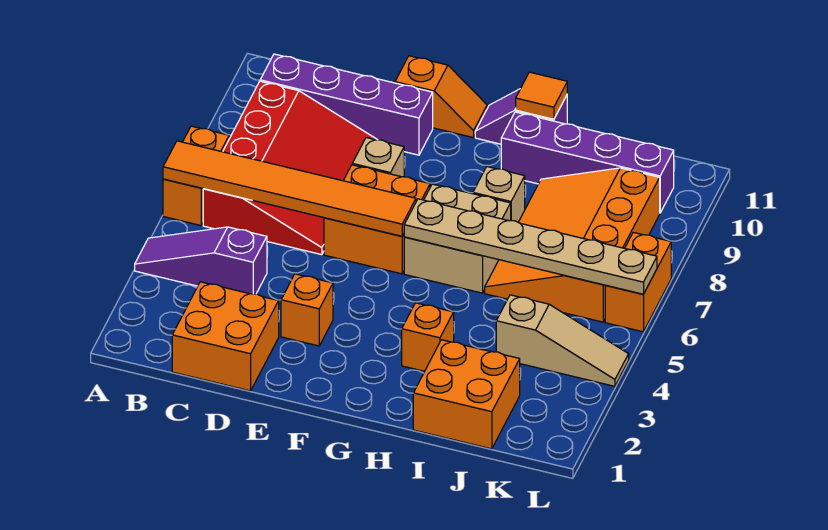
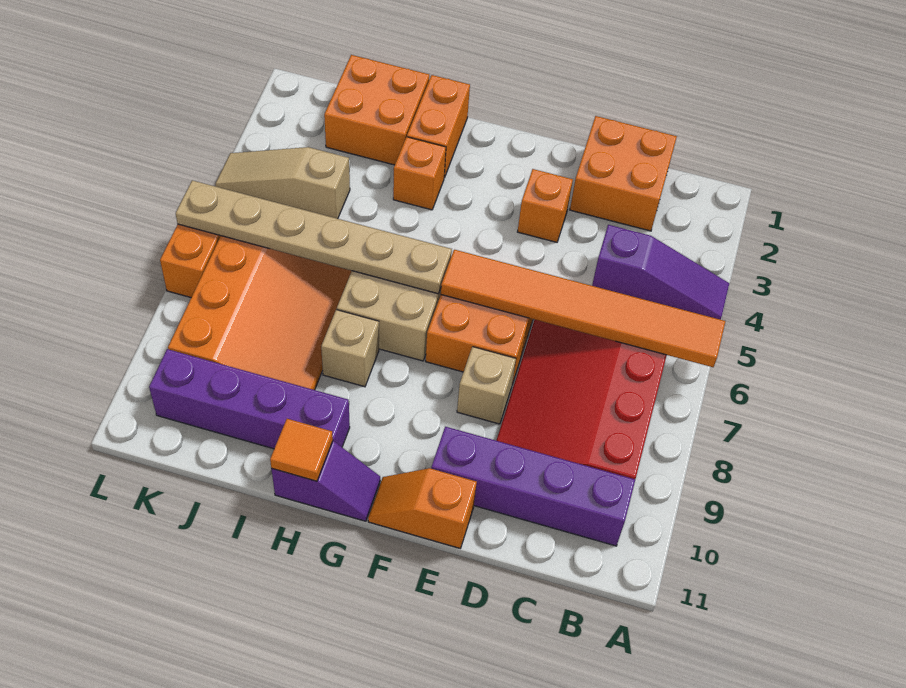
orange 1x2 brick [163,126,229,226] -> orange 1x2 brick moved to [407,75,470,178]

